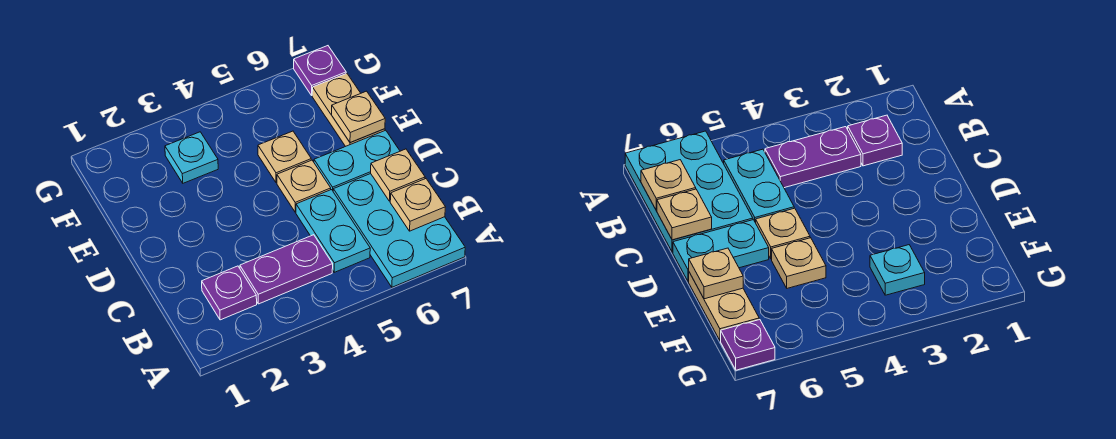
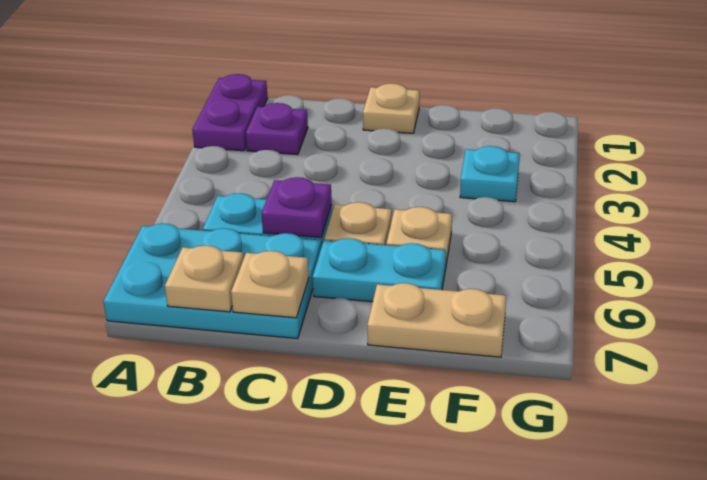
purple 1x2 plate [240,235,333,304] -> purple 1x2 plate moved to [192,74,268,151]
cyan 1x2 plate [314,130,400,191] -> cyan 1x2 plate turned to [313,238,446,302]
tan 1x1 plate [332,91,385,143] -> tan 1x1 plate moved to [363,83,420,133]
purple 1x1 plate [294,46,346,95] -> purple 1x1 plate moved to [261,177,332,238]

